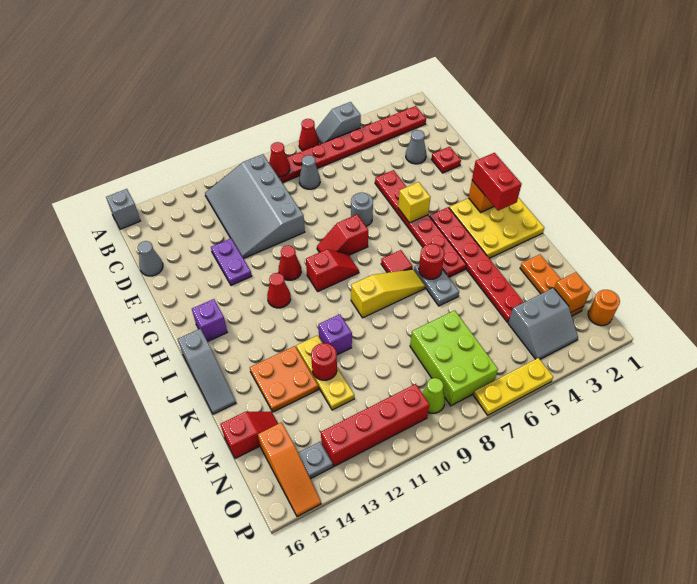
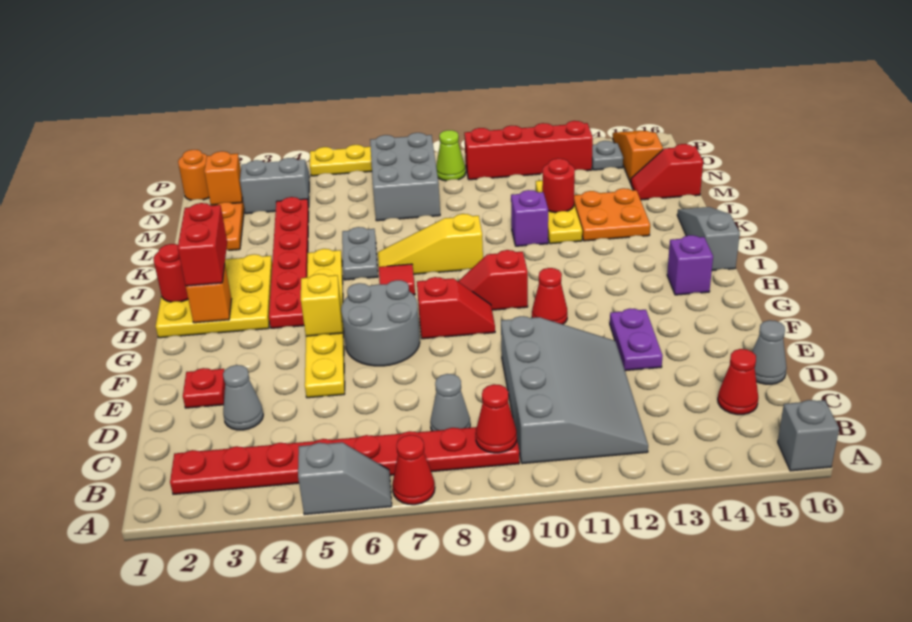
red 1x6 plate [375,170,466,277] -> yellow 1x6 plate [305,249,345,398]
grey 1x1 round brick [351,193,373,226] -> grey 2x2 round brick [341,280,420,366]
red 1x1 cone [267,273,291,308] -> red 1x1 cone moved to [718,349,758,415]
red 1x1 round brick [419,244,445,279] -> red 1x1 round brick moved to [153,244,188,302]
lime 2x3 brick [410,310,498,406] -> grey 2x3 brick [370,133,440,221]

